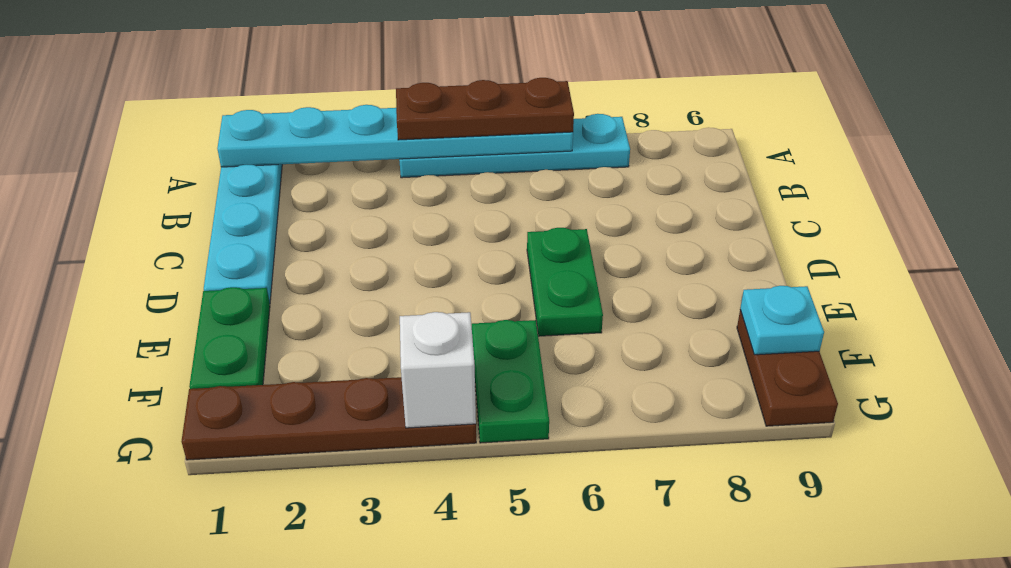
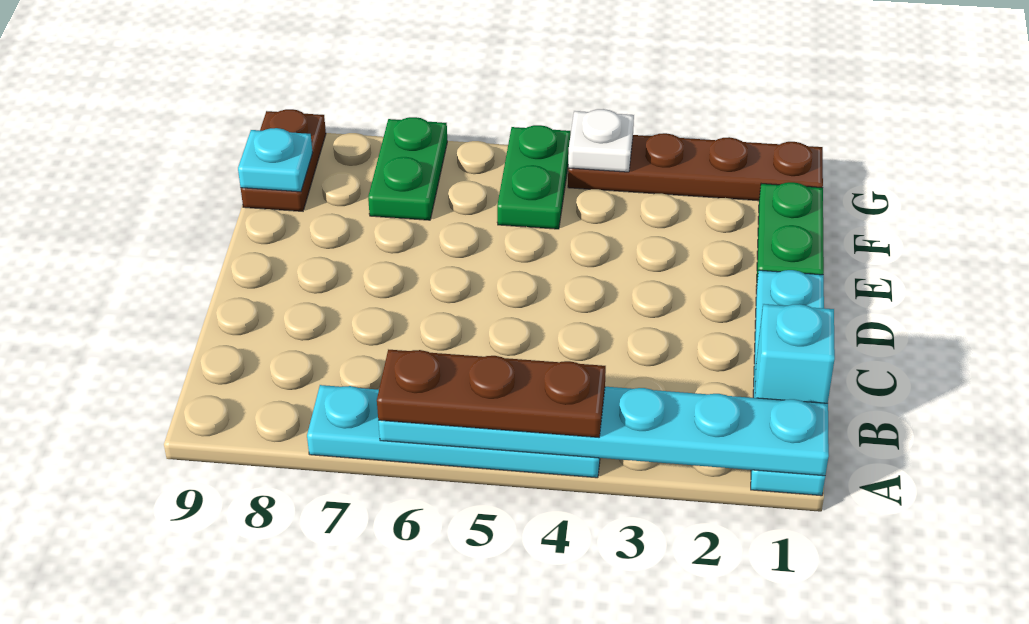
none -> cyan 1x1 brick [755,304,835,403]
green 1x2 plate [527,228,603,336] -> green 1x2 plate moved to [368,117,447,220]
white 1x1 brick [400,312,476,428] -> white 1x1 plate [568,109,634,172]

